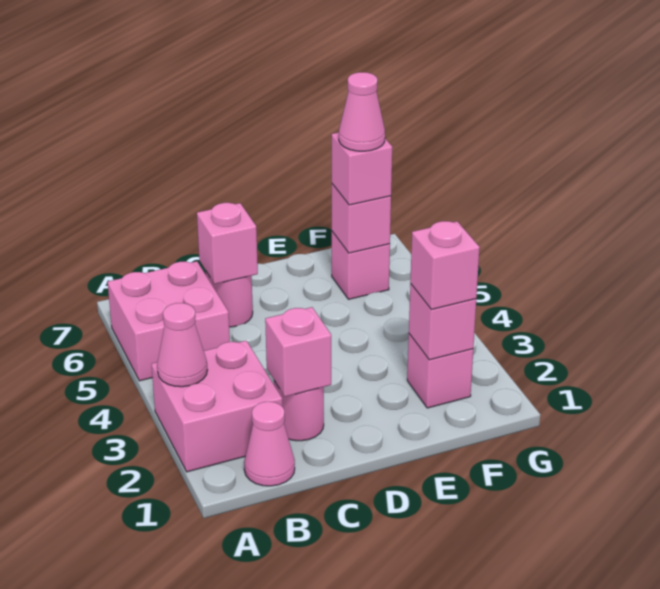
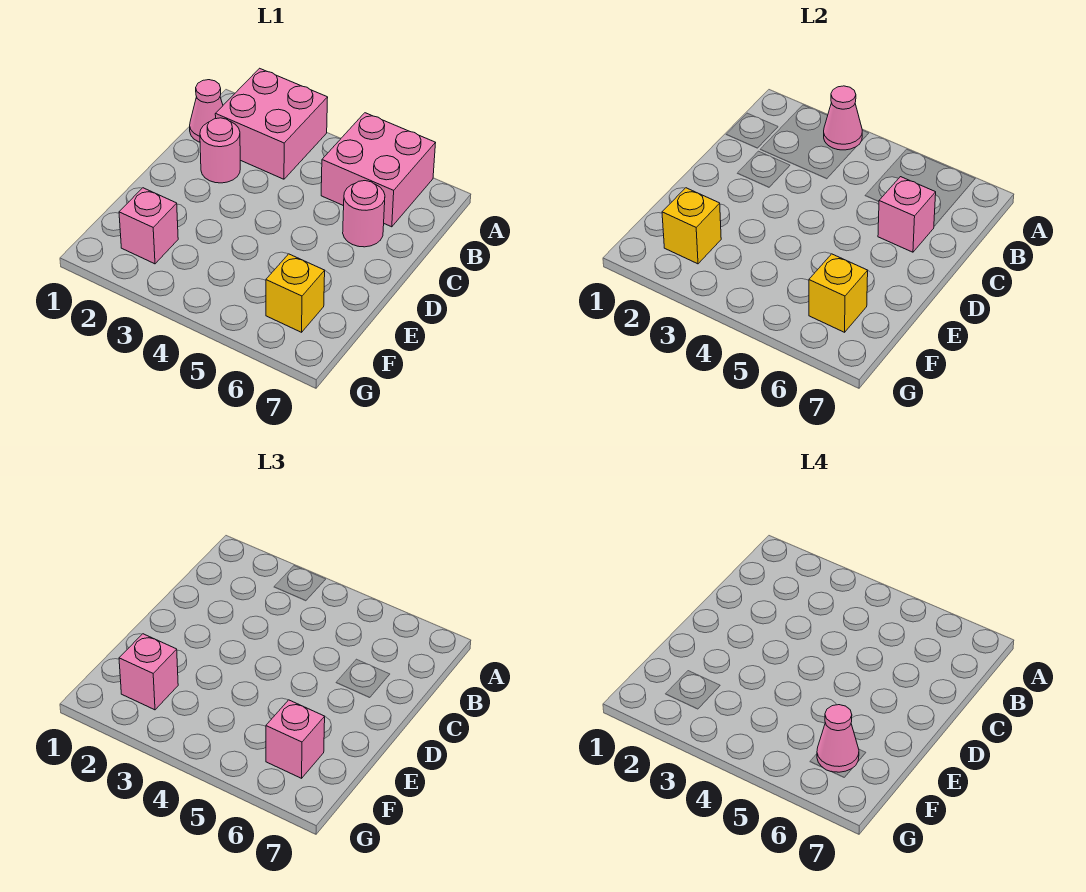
pink 1x1 brick [265,307,331,397] -> none
pink 1x1 brick [409,284,476,360] -> yellow 1x1 brick [662,188,721,264]
pink 1x1 brick [332,232,390,299] -> yellow 1x1 brick [266,254,325,332]
pink 1x1 brick [332,184,391,253] -> yellow 1x1 brick [809,254,868,332]

